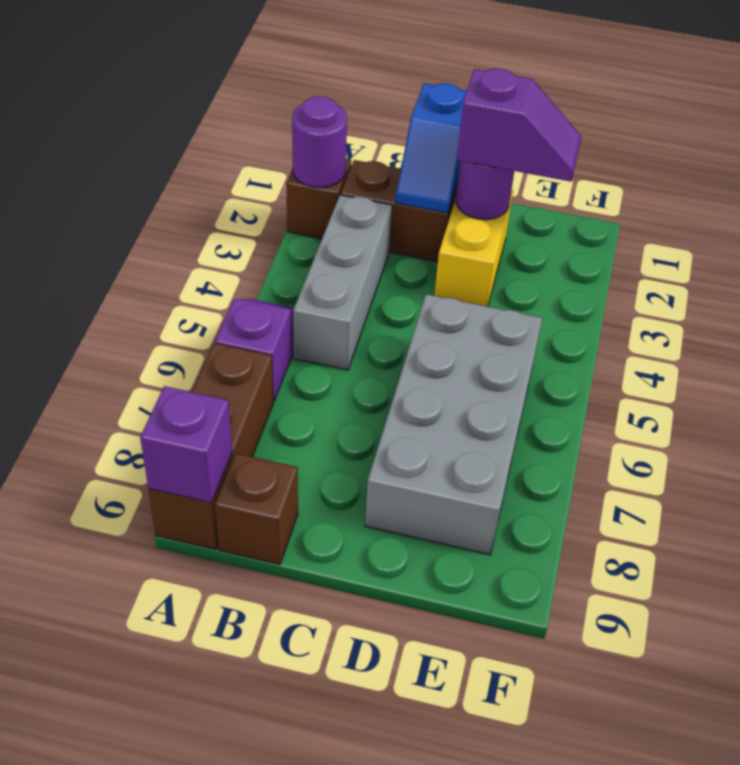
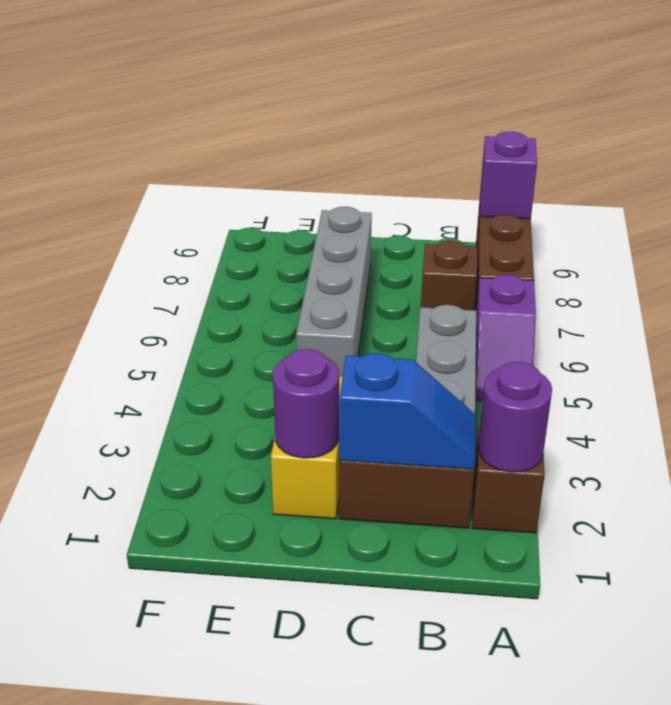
brown 1x1 brick [215,453,298,564] -> brown 1x1 brick moved to [421,241,477,310]
blue 1x2 slope [395,83,467,213] -> blue 1x2 slope turned to [339,353,476,470]
purple 1x2 slope [457,69,581,181] -> none
grey 2x4 brick [365,294,542,555] -> grey 1x4 brick [296,207,372,376]

